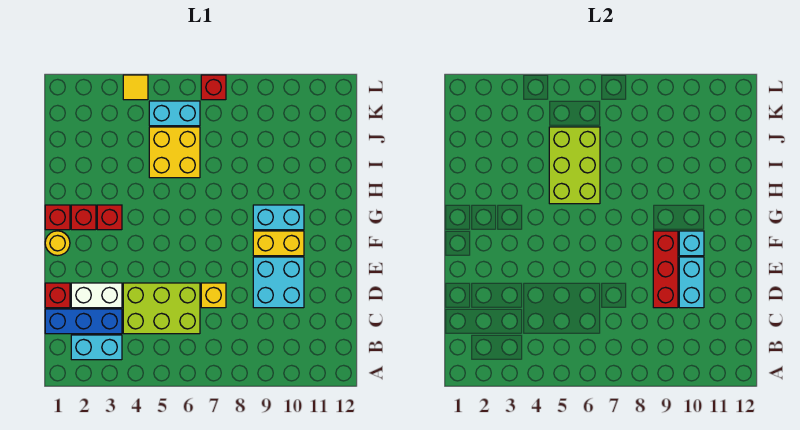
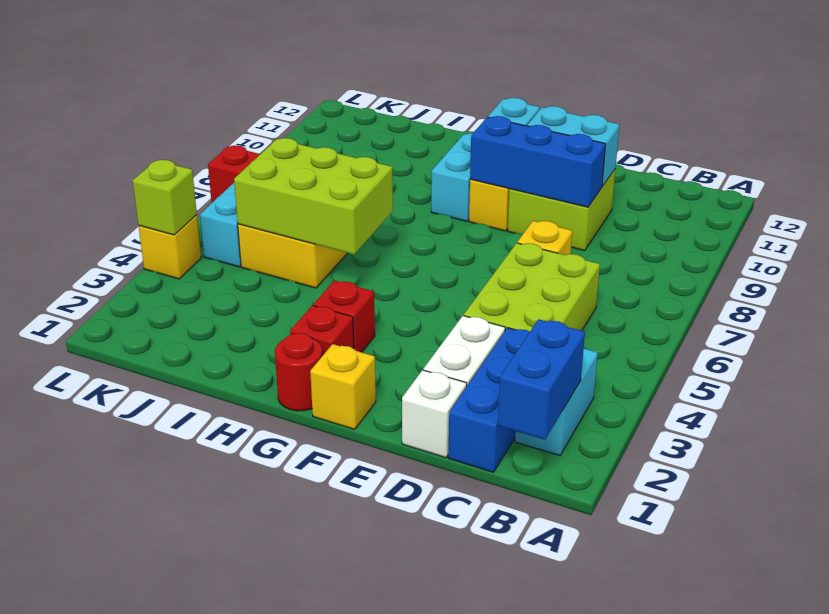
none -> blue 1x2 brick [498,319,585,440]
red 1x1 brick [45,283,70,308] -> white 1x1 brick [402,370,467,458]
cyan 2x2 brick [253,257,304,308] -> lime 2x2 brick [508,170,615,251]
red 1x3 brick [653,231,678,308] -> blue 1x3 brick [470,116,606,207]
yellow 1x1 round brick [45,231,70,256] -> yellow 1x1 brick [310,344,376,429]
red 1x1 brick [45,205,70,230] -> red 1x1 round brick [275,333,322,411]
yellow 1x1 tile [123,75,148,100] -> yellow 1x1 brick [139,215,201,279]
none -> lime 1x1 brick [133,160,197,235]

